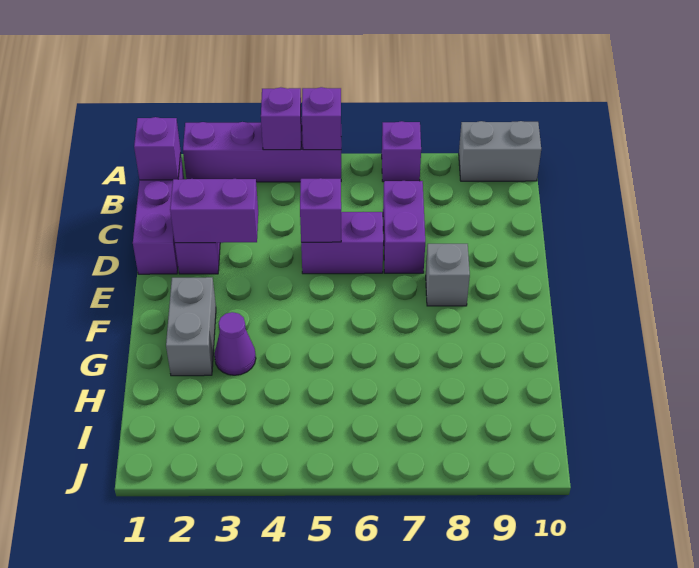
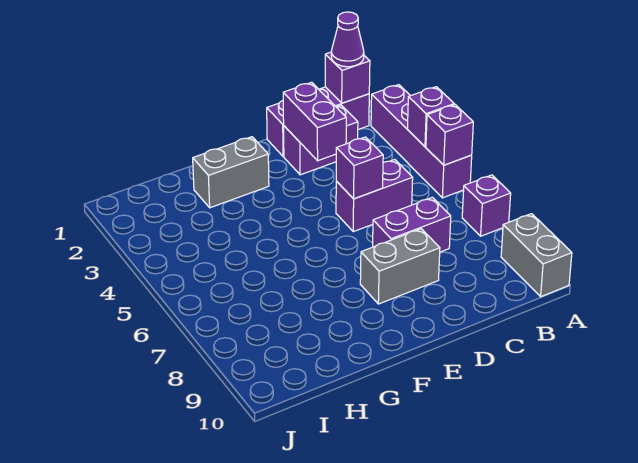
purple 1x2 brick [301,212,383,274] -> purple 1x2 brick turned to [336,160,413,232]
grey 1x1 brick [426,244,470,306] -> grey 1x2 brick [360,229,440,304]
purple 1x1 cone [214,312,256,375] -> purple 1x1 cone moved to [331,12,364,67]

